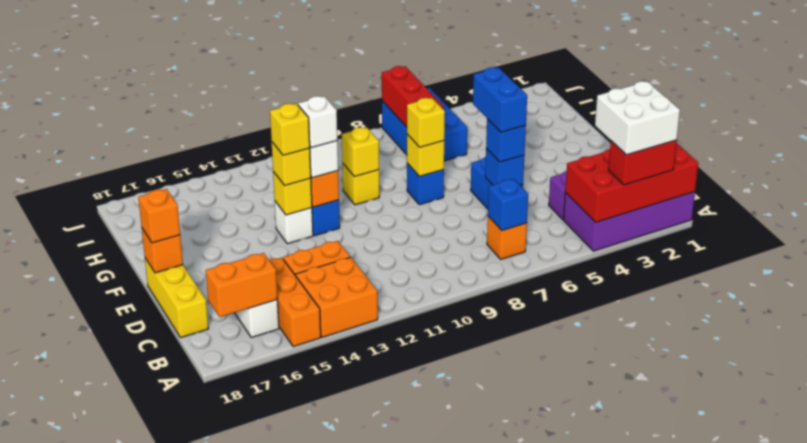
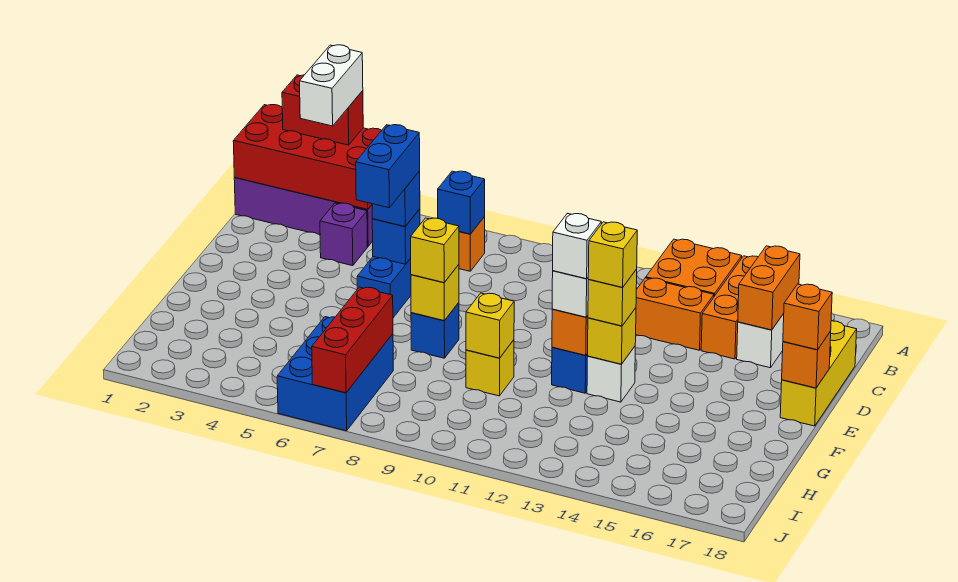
white 2x2 brick [595,81,680,155] -> white 1x2 brick [300,45,363,126]
orange 1x2 brick [206,253,277,317] -> orange 1x2 brick turned to [738,246,800,330]

